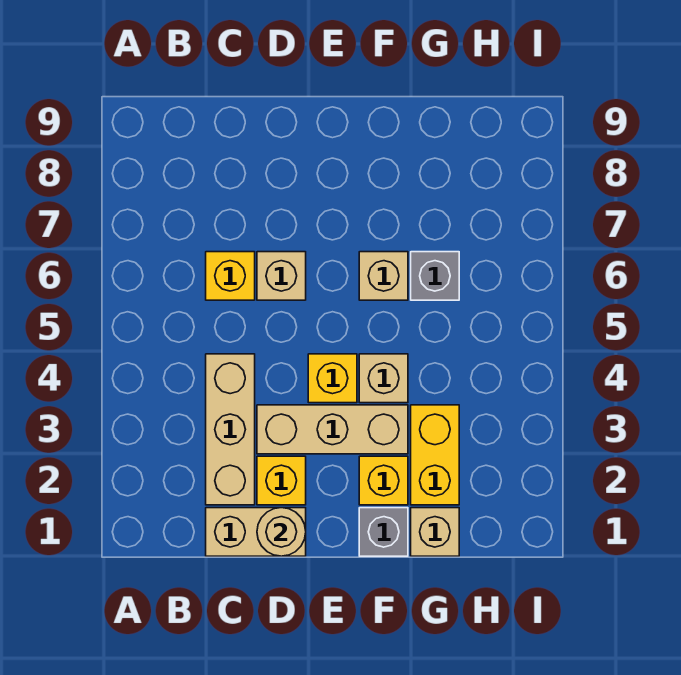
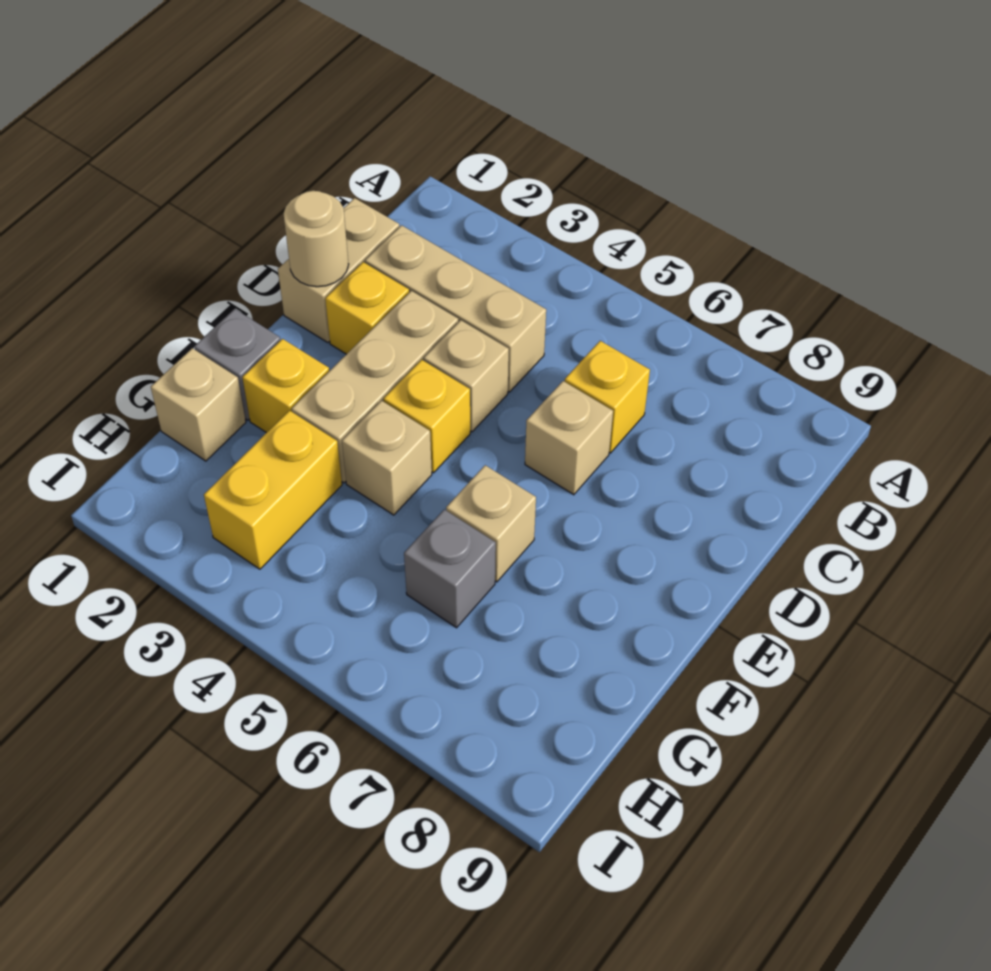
none -> tan 1x1 brick [424,320,509,432]
yellow 1x2 brick [411,405,459,505] -> yellow 1x2 brick turned to [204,410,342,569]

